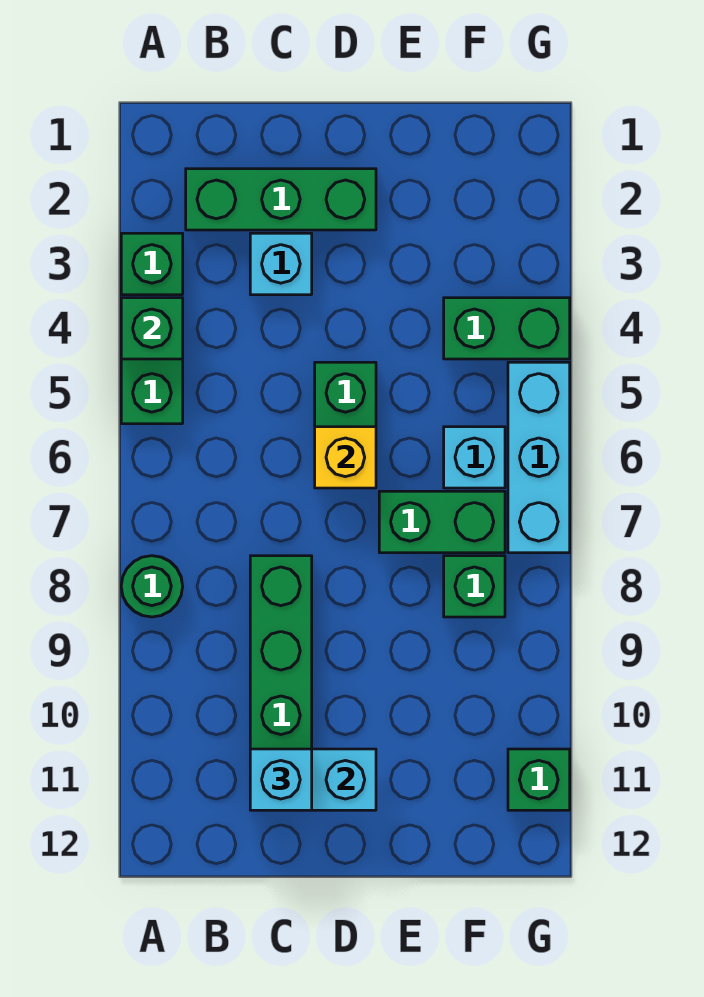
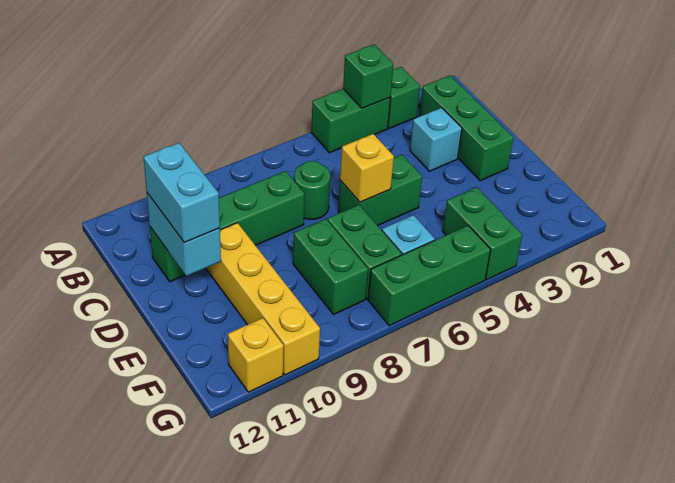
green 1x1 round brick [121,556,183,617] -> green 1x1 round brick moved to [294,161,330,219]
cyan 1x1 brick [250,749,312,810] -> cyan 1x2 brick [144,143,220,243]
none -> yellow 1x4 brick [206,223,320,375]
green 1x1 brick [444,556,505,617] -> green 1x2 brick [293,219,368,315]
cyan 1x3 brick [508,362,570,553] -> green 1x3 brick [368,225,491,326]
green 1x1 brick [508,749,570,810] -> yellow 1x1 brick [228,318,284,392]

